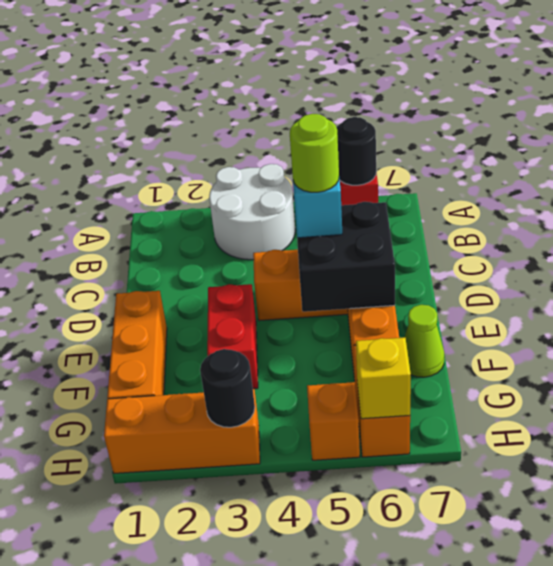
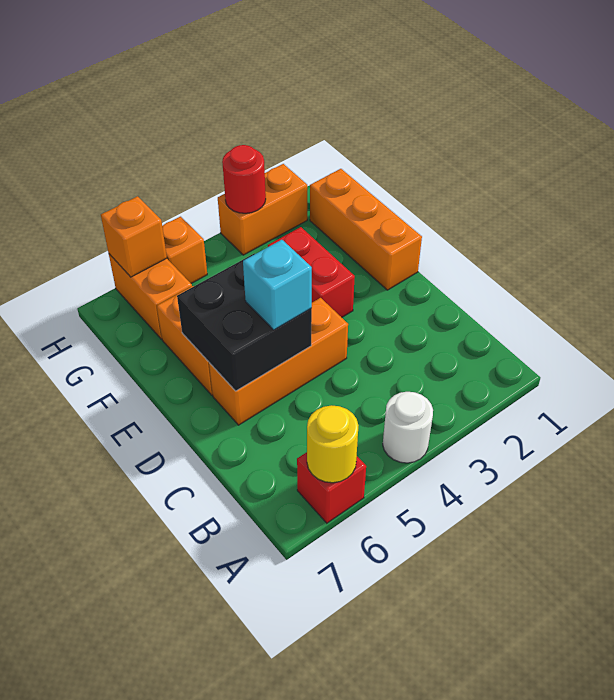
white 2x2 round brick [209,164,295,260] -> white 1x1 round brick [383,392,433,463]
black 1x1 round brick [336,117,376,185] -> yellow 1x1 round brick [307,405,359,483]
lime 1x1 round brick [290,114,339,192] -> none
lime 1x1 cone [404,305,444,377] -> none
orange 1x3 brick [104,389,260,473] -> orange 1x2 brick [218,164,307,255]
black 1x1 round brick [200,349,255,427] -> red 1x1 round brick [222,145,266,213]
yellow 1x1 brick [356,338,411,419] -> orange 1x1 brick [101,196,167,277]

